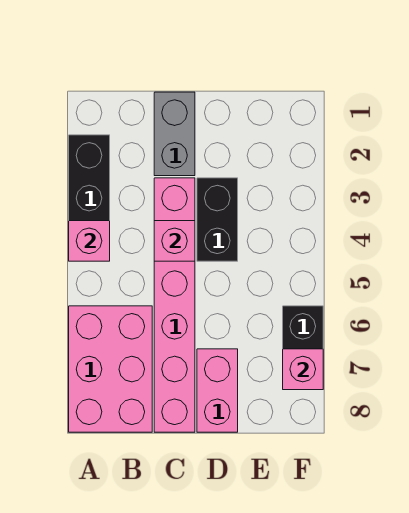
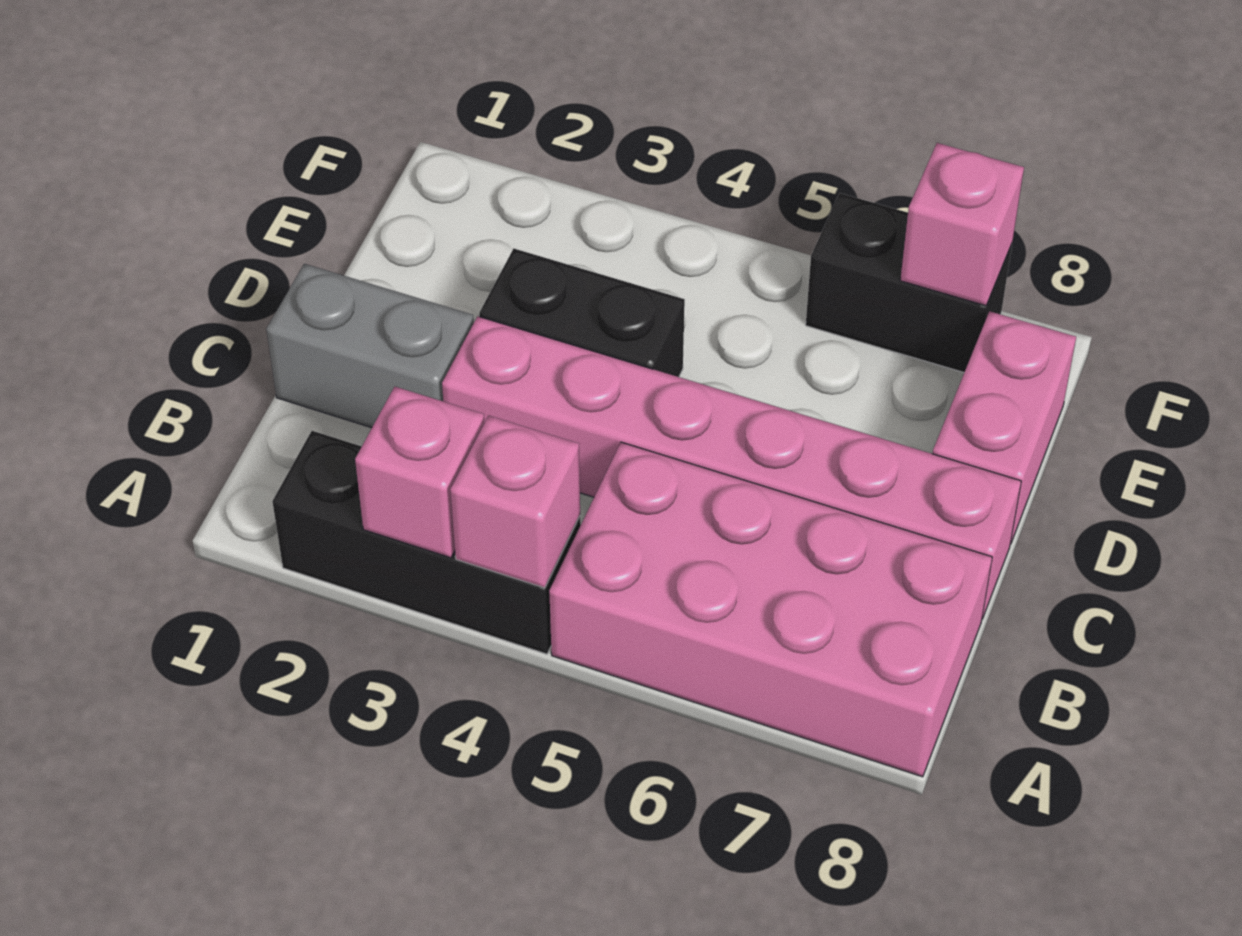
pink 2x3 brick [69,306,152,432] -> pink 2x4 brick [549,442,992,777]
pink 1x1 brick [154,221,195,261] -> pink 1x1 brick moved to [355,387,484,558]
pink 1x2 brick [197,349,238,432] -> pink 1x2 brick turned to [932,311,1076,544]

